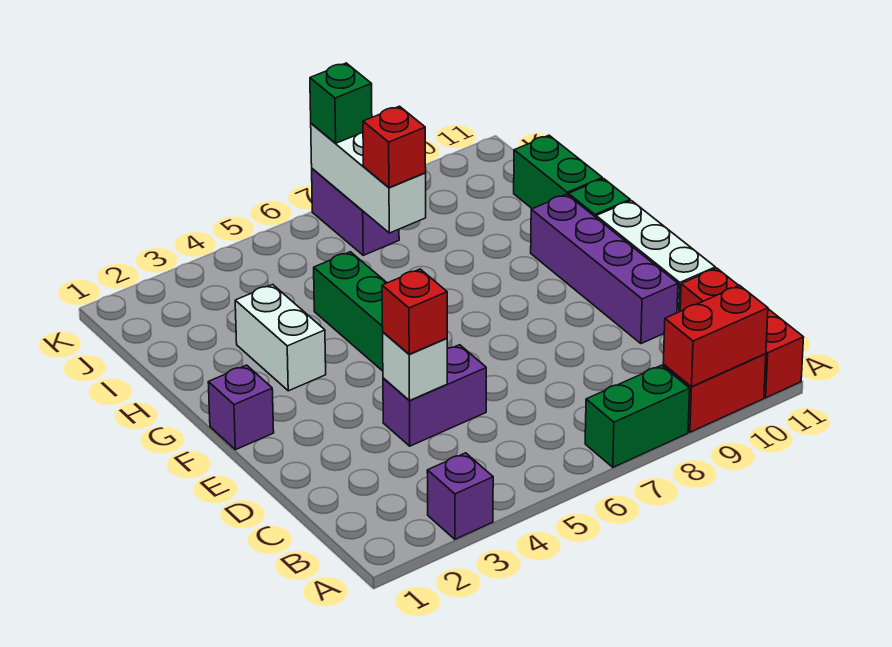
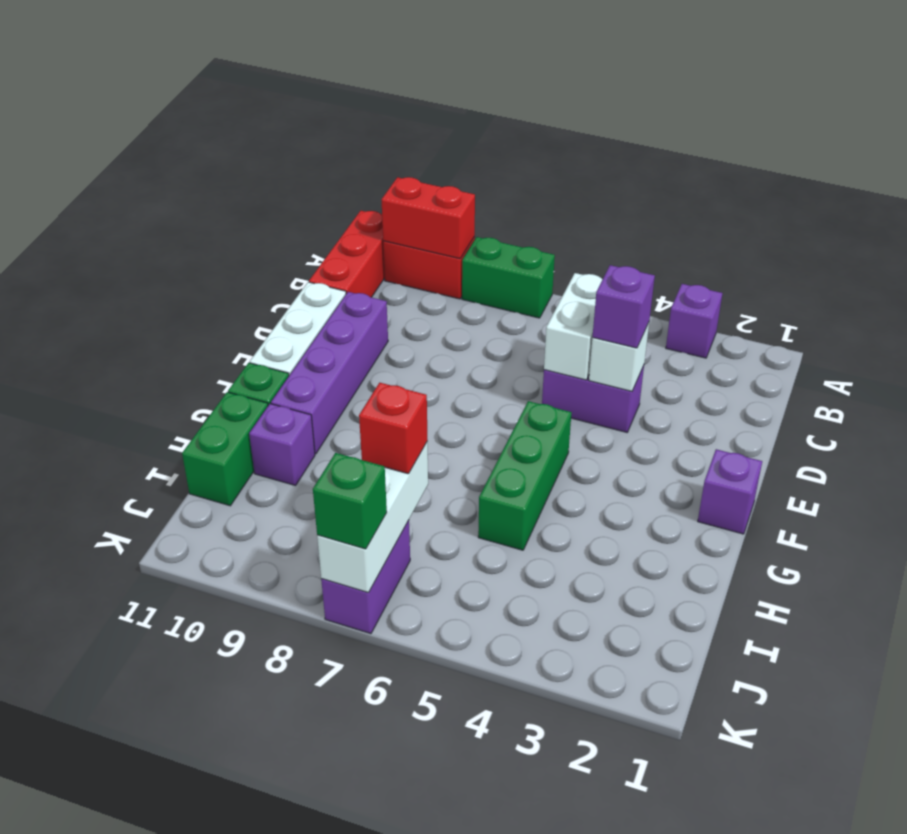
red 1x1 brick [382,269,447,354] -> purple 1x1 brick [593,265,655,348]
white 1x2 brick [235,284,326,391] -> white 1x2 brick moved to [544,273,602,380]
none -> purple 1x1 brick [249,404,315,486]

